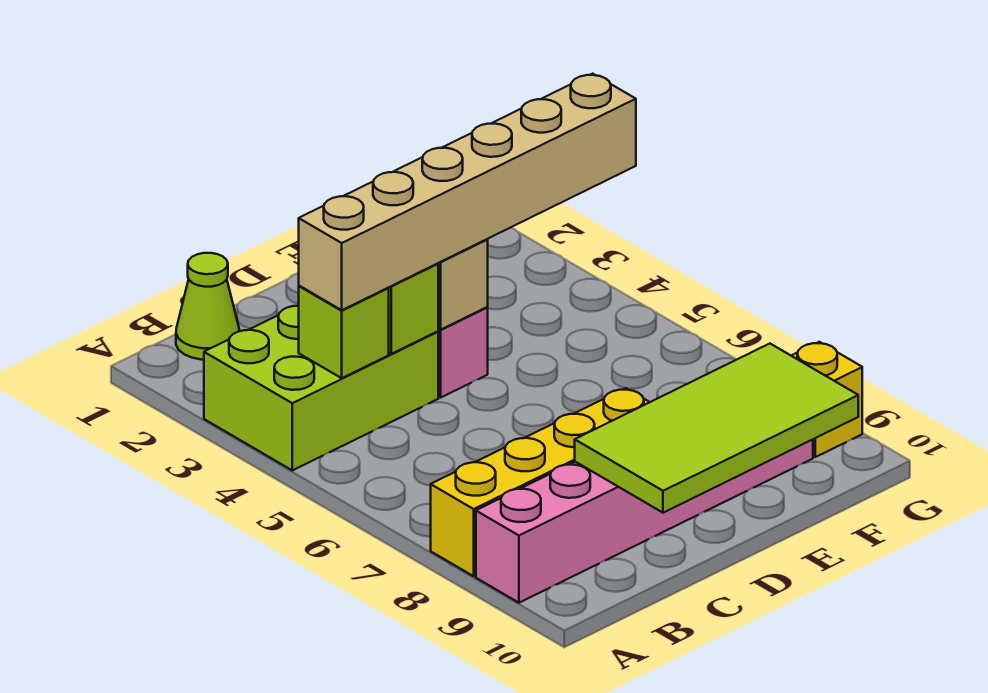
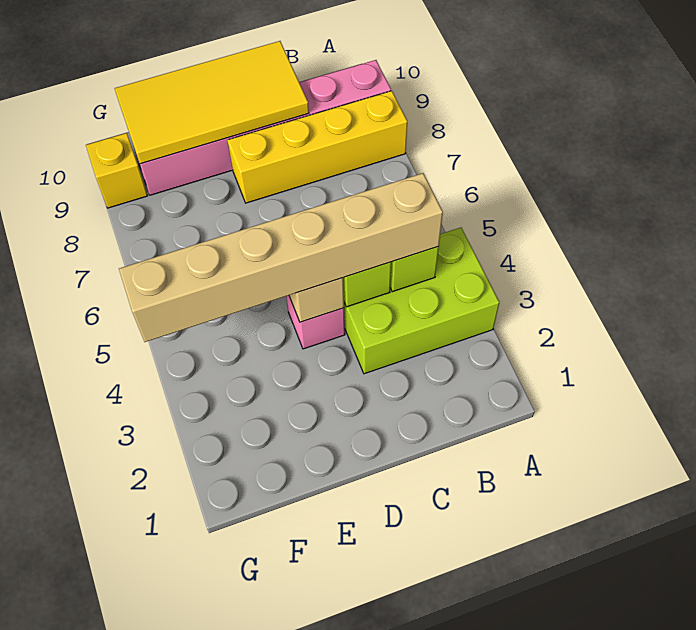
lime 1x1 cone [176,253,239,360] -> none
lime 2x4 tile [575,344,858,513] -> yellow 2x4 tile [114,41,309,164]

